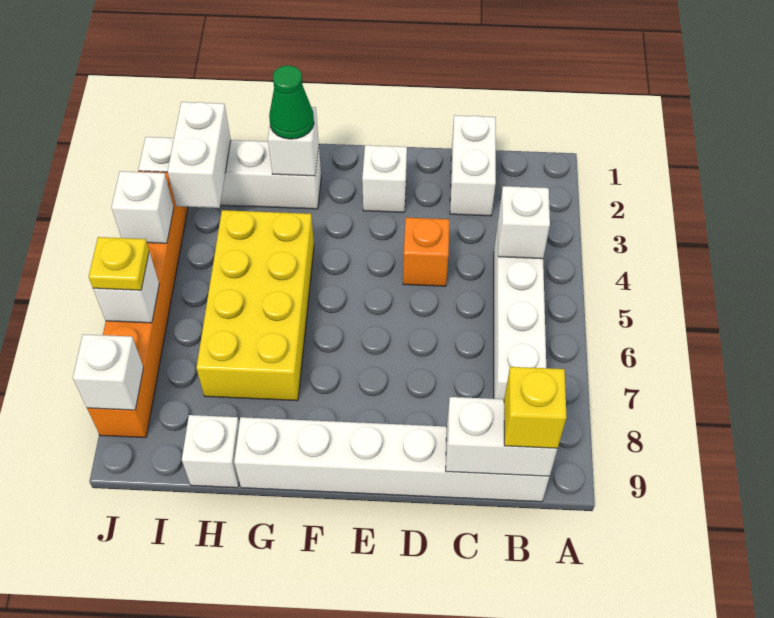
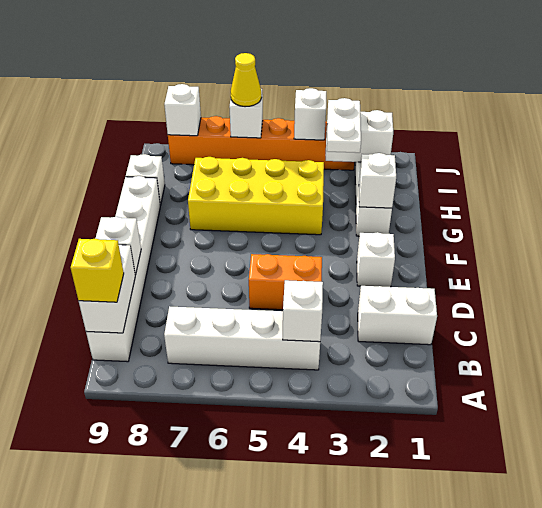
orange 1x1 brick [403,218,449,286] -> orange 1x2 brick [249,254,322,310]
none -> white 1x1 brick [95,217,141,275]
green 1x1 cone [269,65,314,139] -> none
none -> white 1x2 plate [327,98,361,153]
yellow 1x1 plate [89,237,149,290] -> yellow 1x1 cone [231,53,262,107]

